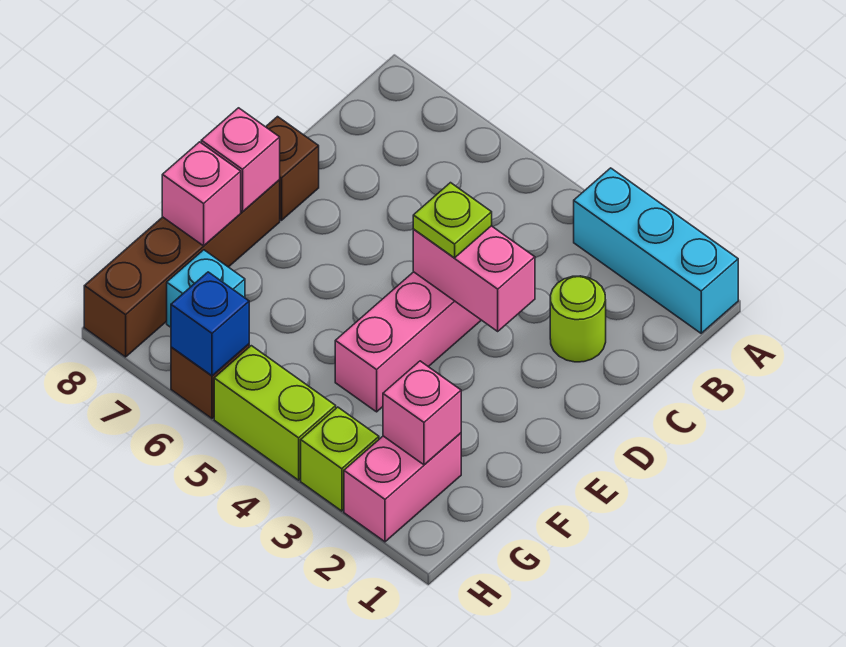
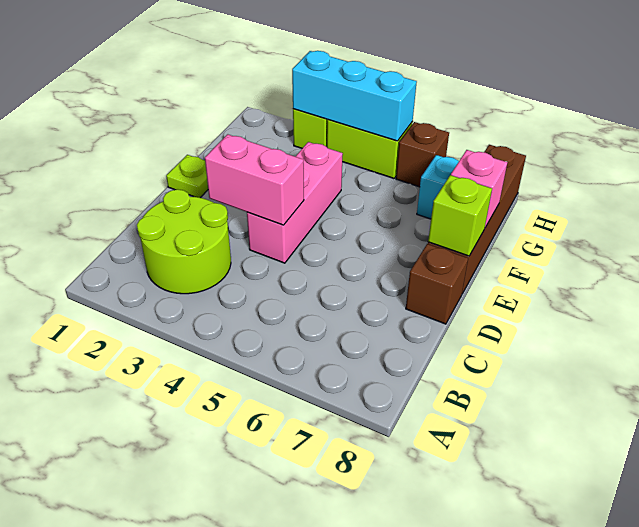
cyan 1x3 brick [574,168,738,333] -> cyan 1x3 brick moved to [292,51,417,141]
lime 1x1 round brick [550,276,606,362] -> lime 2x2 round brick [137,189,231,294]
lime 1x1 plate [413,183,492,258] -> lime 1x1 plate moved to [166,155,208,198]
pink 1x1 brick [201,108,280,212] -> lime 1x1 brick [428,175,492,256]
pink 1x2 brick [344,433,461,542] -> none
pink 1x1 brick [383,361,461,465] -> none
blue 1x1 brick [171,272,249,376] -> none

